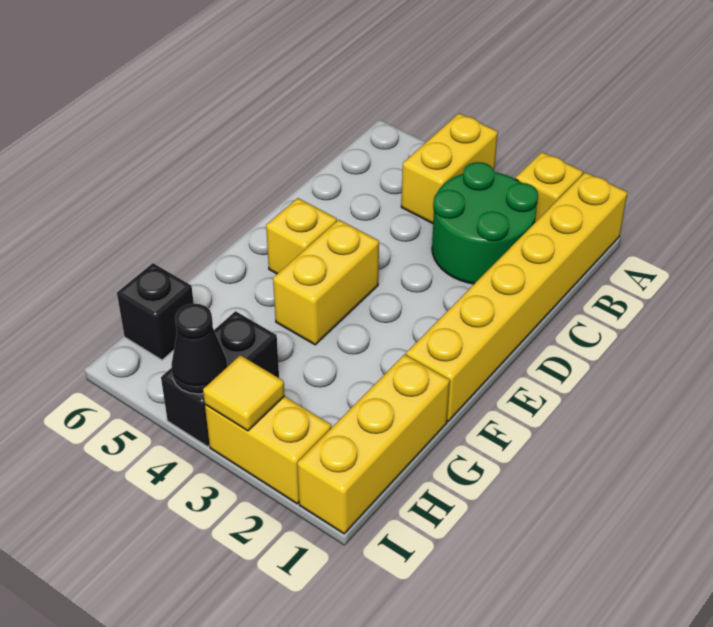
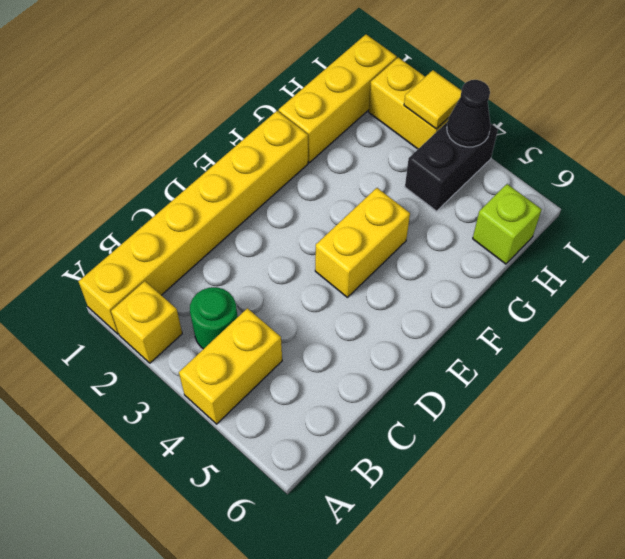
green 2x2 round brick [432,162,538,284] -> green 1x1 round brick [190,287,238,349]
yellow 1x1 brick [266,198,337,274] -> none
black 1x1 brick [117,263,194,360] -> lime 1x1 brick [473,184,542,264]

